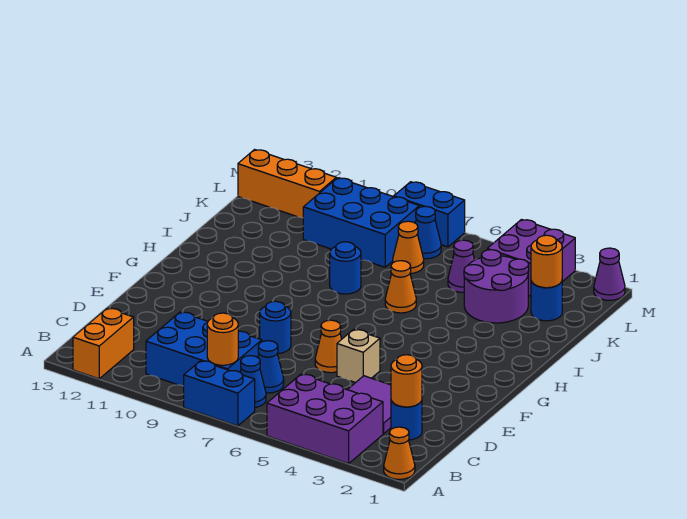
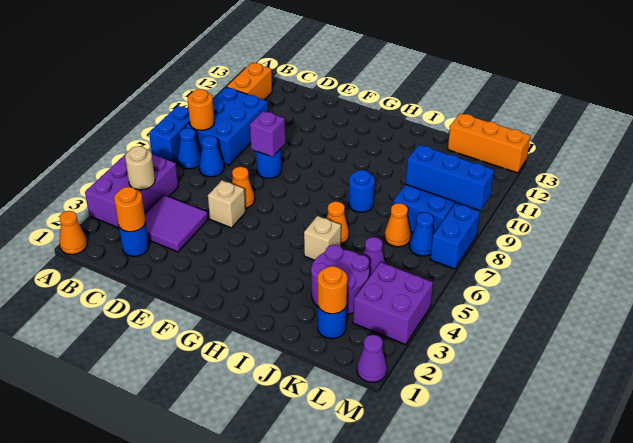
orange 1x2 brick [73,308,134,379] -> orange 1x2 brick turned to [227,63,272,100]
none -> tan 1x1 round brick [125,146,155,190]
none -> purple 1x1 brick [250,111,285,157]
none -> tan 1x1 brick [304,216,341,260]
none -> blue 1x3 brick [406,145,494,210]
orange 1x3 brick [238,150,336,218] -> orange 1x3 brick turned to [448,113,530,173]

